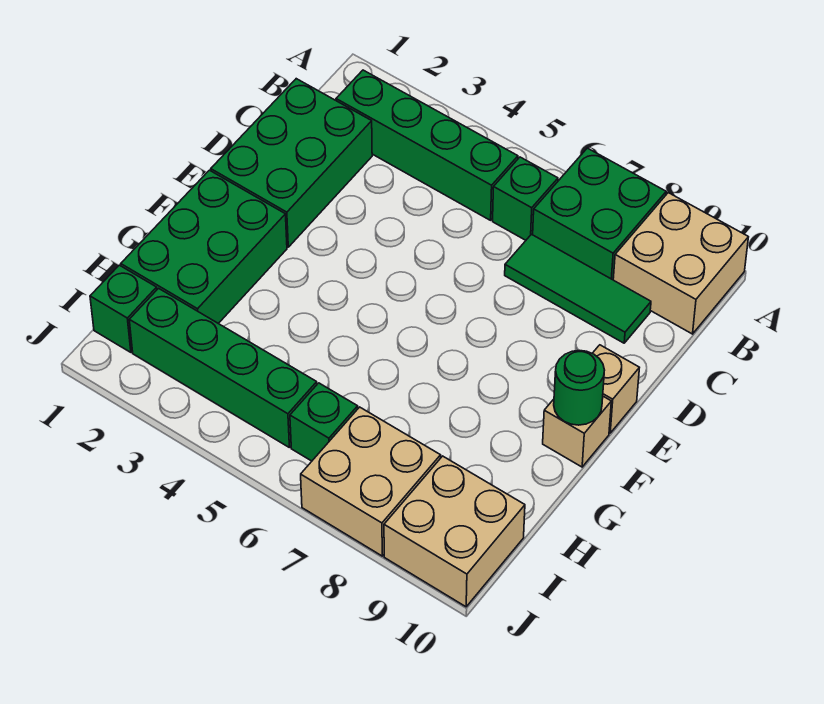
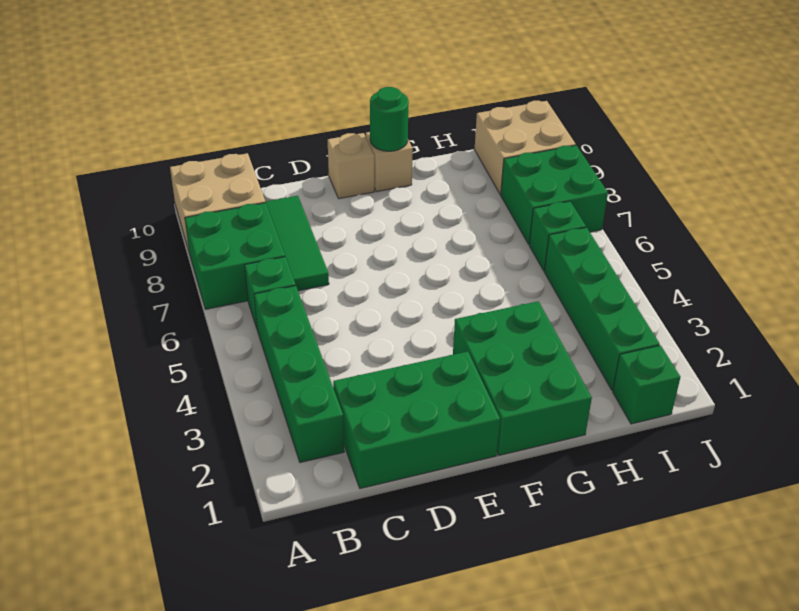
green 2x3 brick [121,170,287,324] -> green 2x3 brick turned to [453,301,592,455]
tan 2x2 brick [301,407,441,556] -> green 2x2 brick [501,145,608,244]

